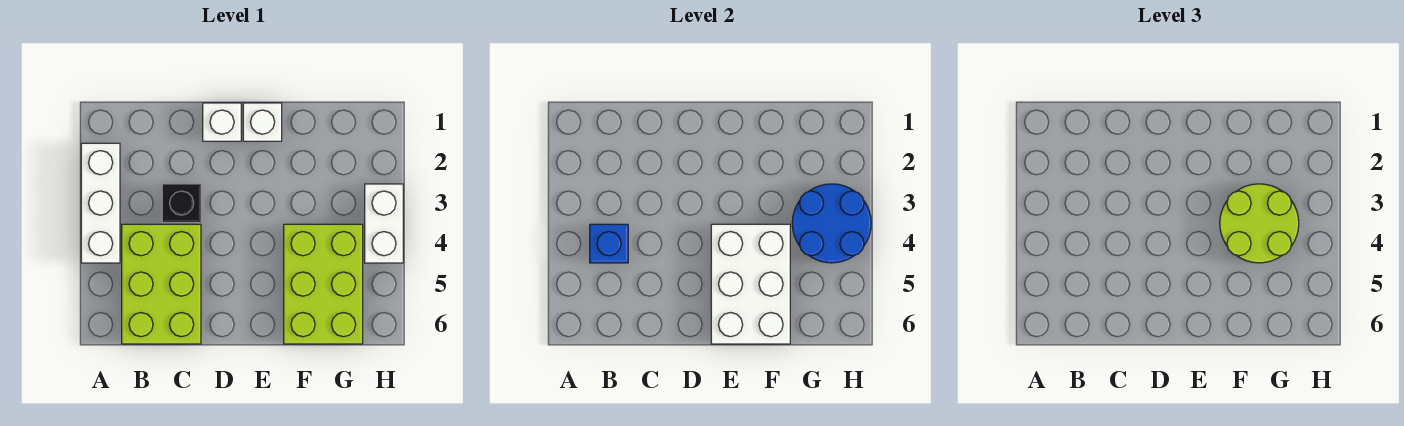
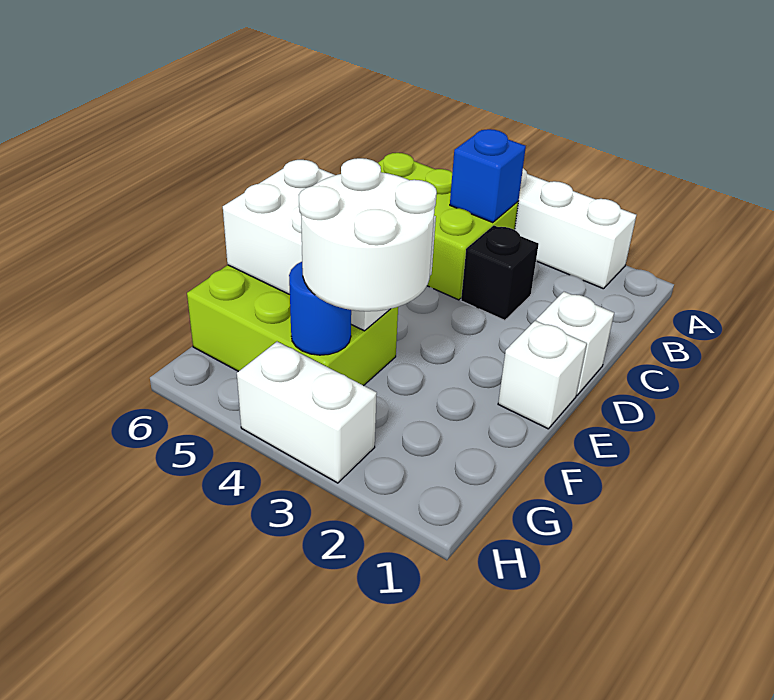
lime 2x2 round brick [1220,184,1299,263] -> white 2x2 round brick [299,158,437,311]
blue 2x2 round brick [792,184,871,263] -> blue 1x1 round brick [289,262,351,355]

